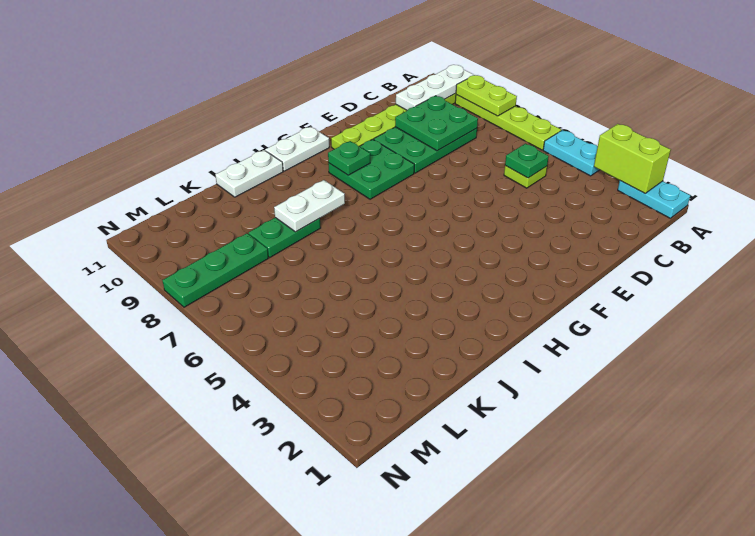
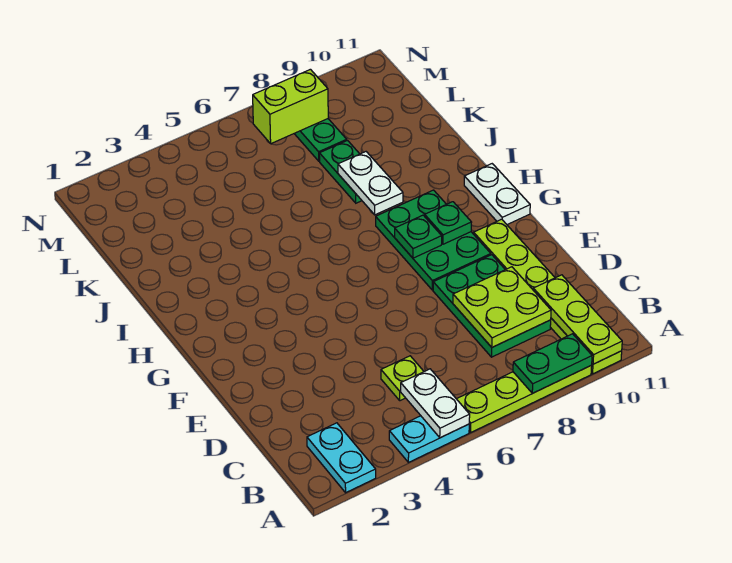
cyan 1x2 plate [618,181,690,218] -> cyan 1x2 plate turned to [307,423,376,493]
lime 1x2 brick [594,124,671,193] -> lime 1x2 brick moved to [253,69,328,144]
lime 1x2 plate [456,75,517,116] -> green 1x2 plate [513,334,592,393]
white 1x3 plate [396,65,473,110] -> lime 1x3 plate [533,275,622,364]
green 1x1 plate [505,144,549,178] -> green 1x1 plate moved to [395,215,442,258]
green 2x2 plate [395,96,478,151] -> lime 2x2 plate [453,267,551,347]
green 2x2 plate [328,139,414,199] -> green 2x3 plate [376,190,491,290]
white 1x2 plate [215,150,283,197] -> white 1x2 plate moved to [401,369,470,438]

